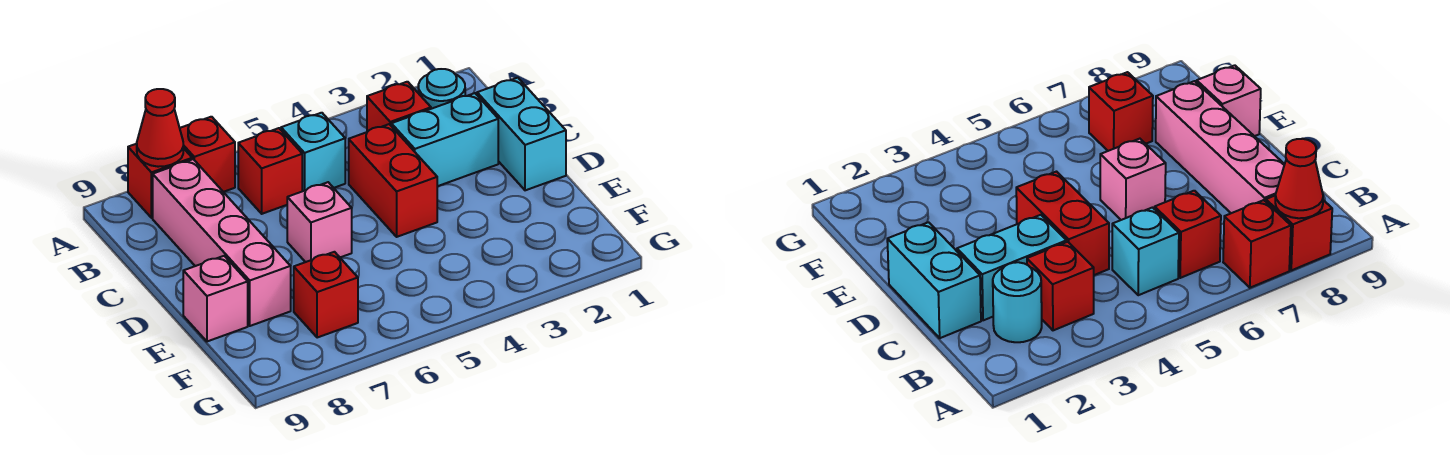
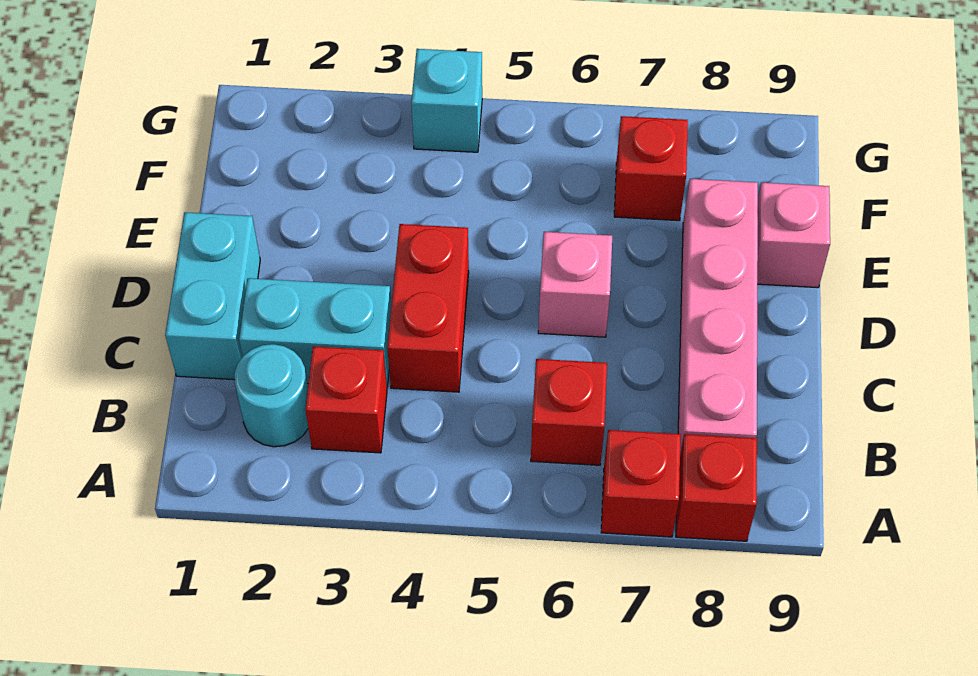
red 1x1 cone [137,89,183,167] -> none
cyan 1x1 brick [281,113,345,191] -> cyan 1x1 brick moved to [411,49,482,152]

